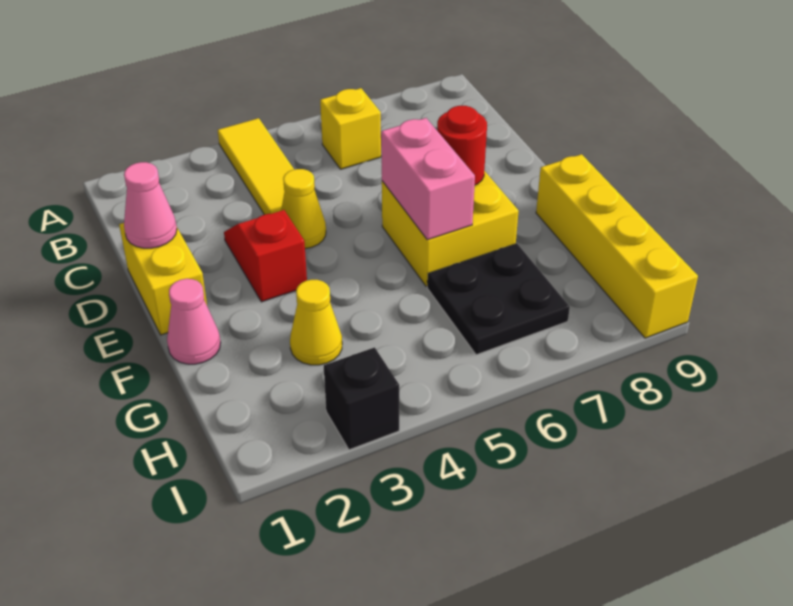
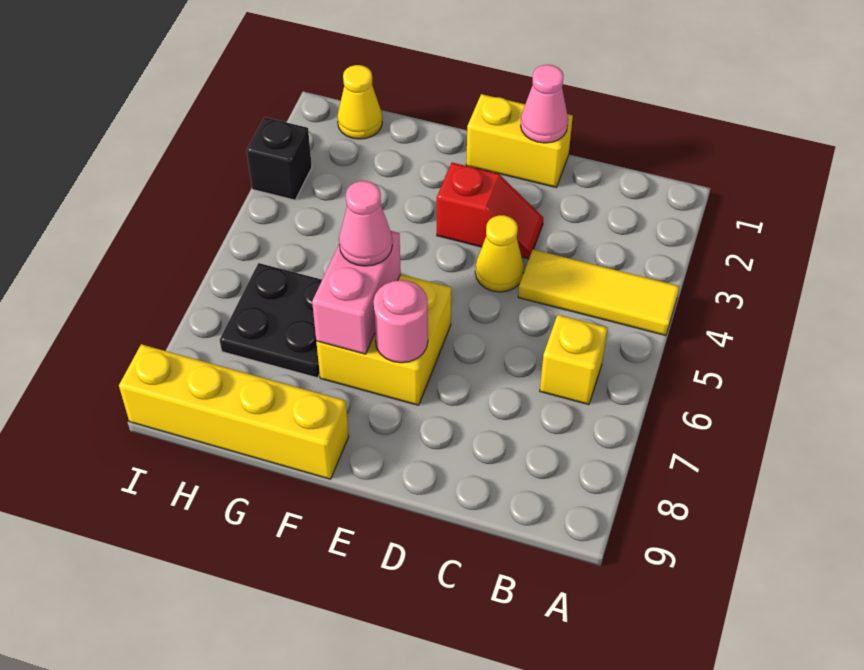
pink 1x2 brick [381,118,475,240] -> pink 1x2 brick turned to [312,231,401,354]
red 1x1 round brick [437,106,487,185] -> pink 1x1 round brick [373,280,428,363]
pink 1x1 cone [167,279,221,364] -> pink 1x1 cone moved to [339,181,392,266]
yellow 1x1 cone [290,280,342,365] -> yellow 1x1 cone moved to [337,65,382,139]

